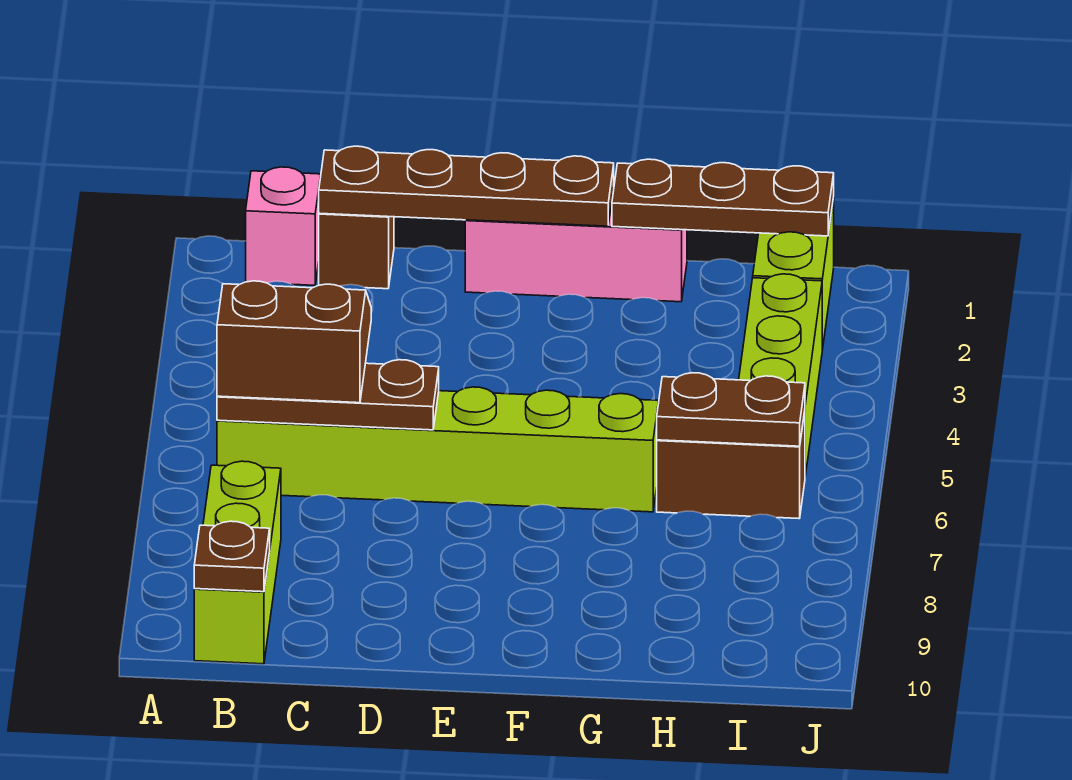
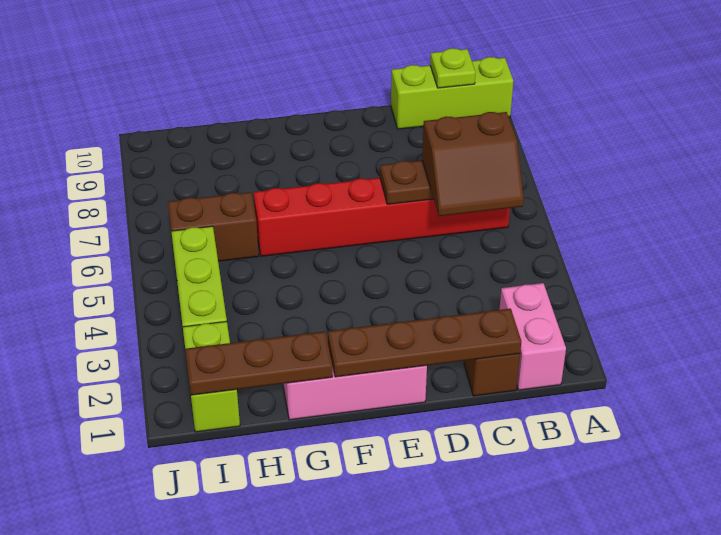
pink 1x1 brick [246,167,321,285] -> pink 1x2 brick [499,283,566,390]
lime 1x6 brick [217,387,659,512] -> red 1x6 brick [254,178,510,256]
lime 1x3 brick [194,461,281,664] -> lime 1x3 brick turned to [391,57,513,129]
brown 1x1 plate [194,521,270,592] -> lime 1x1 plate [430,48,476,88]
brown 1x2 plate [657,373,805,446] -> none

